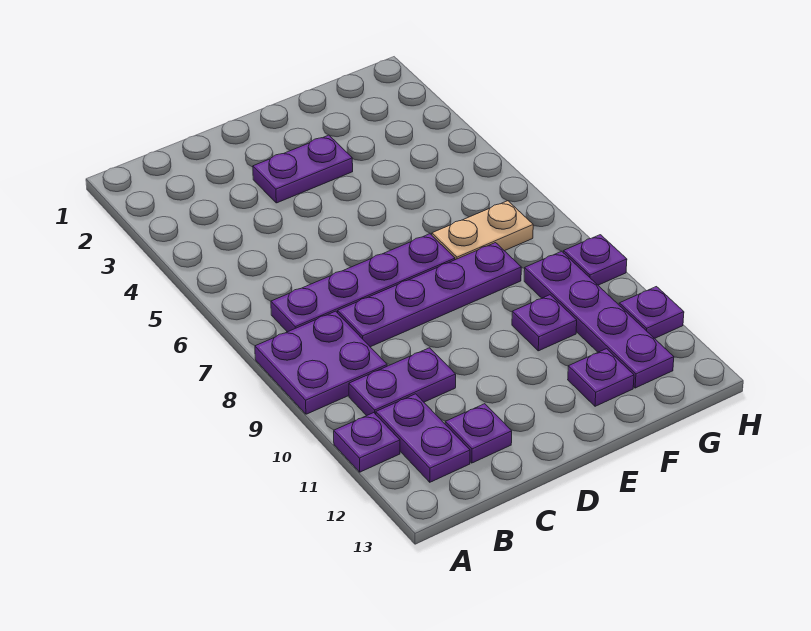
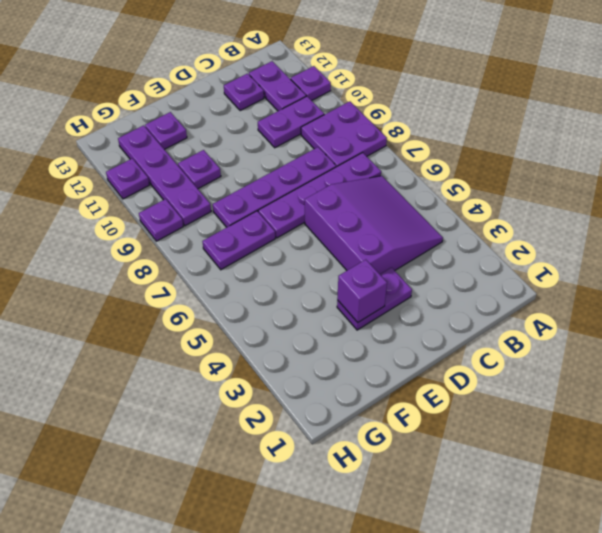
none -> purple 3x3 slope [305,176,443,274]
none -> purple 1x1 brick [337,260,387,322]
tan 1x2 plate [432,201,533,260] -> purple 1x2 plate [202,211,275,270]

